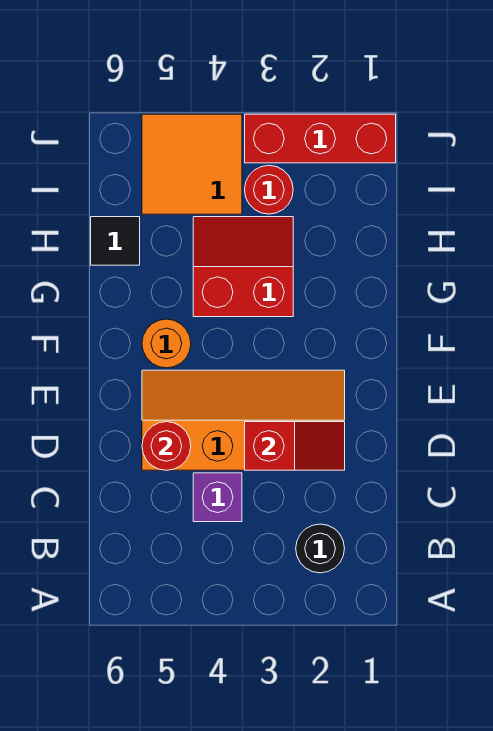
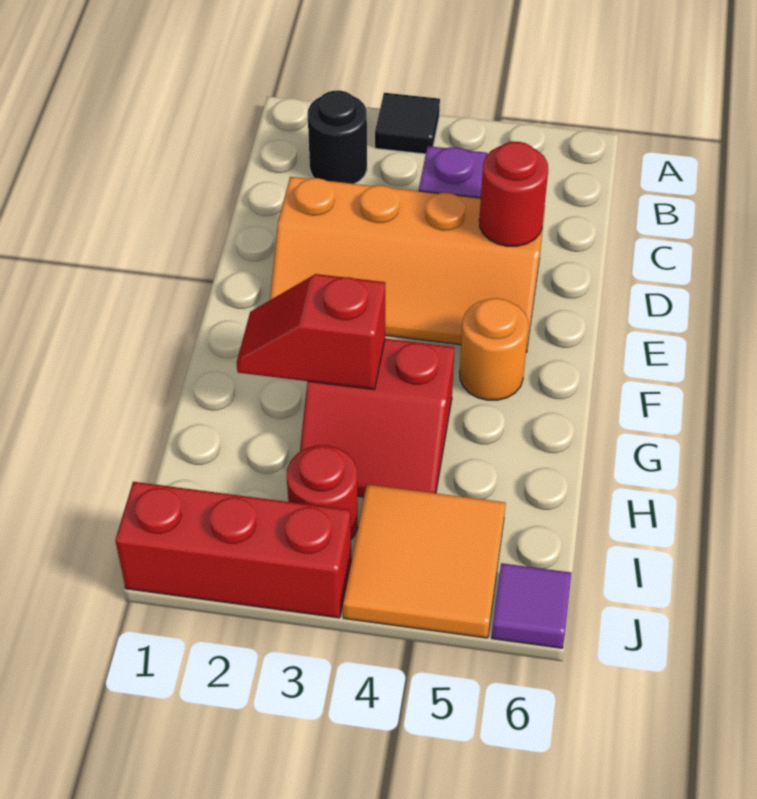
red 1x2 slope [245,422,345,470] -> red 1x2 slope moved to [237,274,385,389]
black 1x1 tile [91,217,140,265] -> black 1x1 tile moved to [375,93,440,154]
none -> purple 1x1 tile [492,563,572,648]

